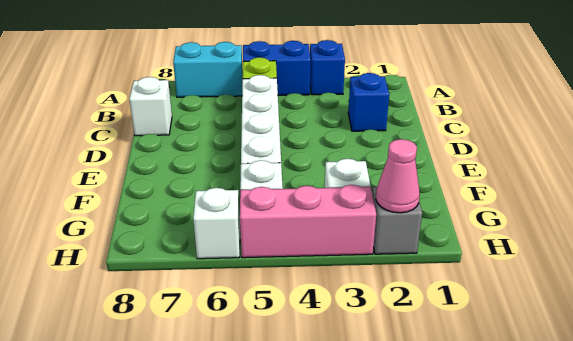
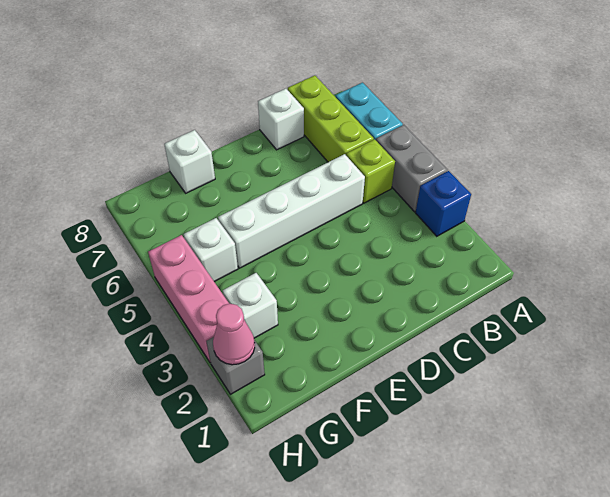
blue 1x2 brick [243,41,311,95] -> grey 1x2 brick [376,125,447,212]
none -> lime 1x3 brick [288,75,374,162]
blue 1x1 brick [348,73,389,131] -> none
white 1x1 brick [193,188,240,259] -> white 1x1 brick moved to [164,130,215,193]

